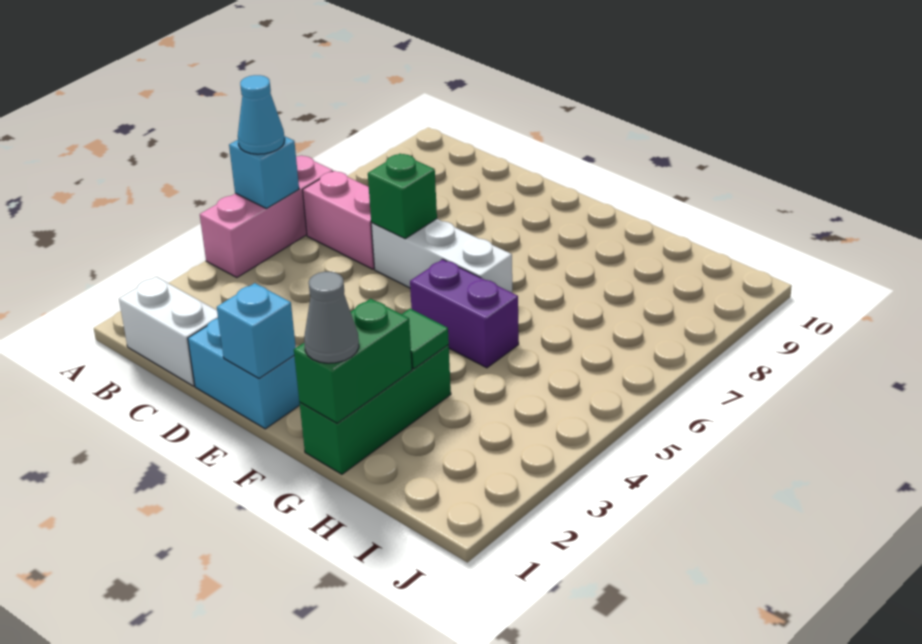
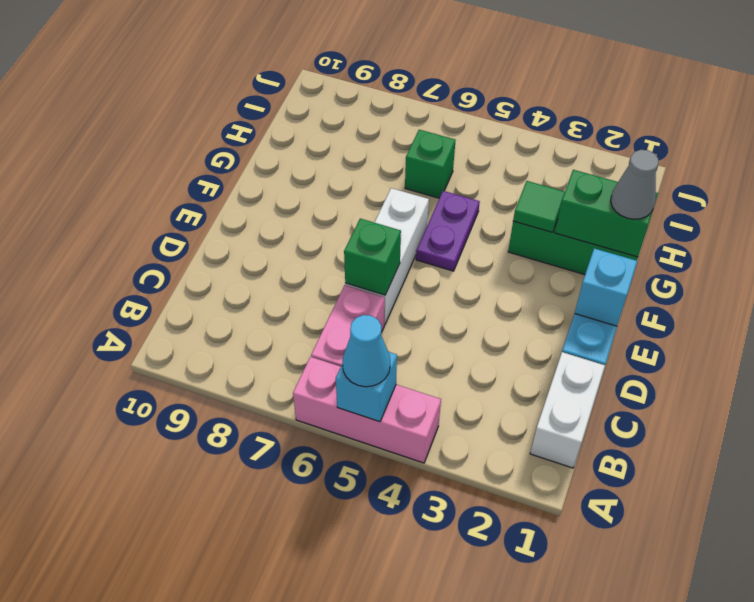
purple 1x2 brick [410,259,519,368] -> purple 1x2 plate [416,191,480,271]
none -> green 1x1 brick [405,130,456,198]

